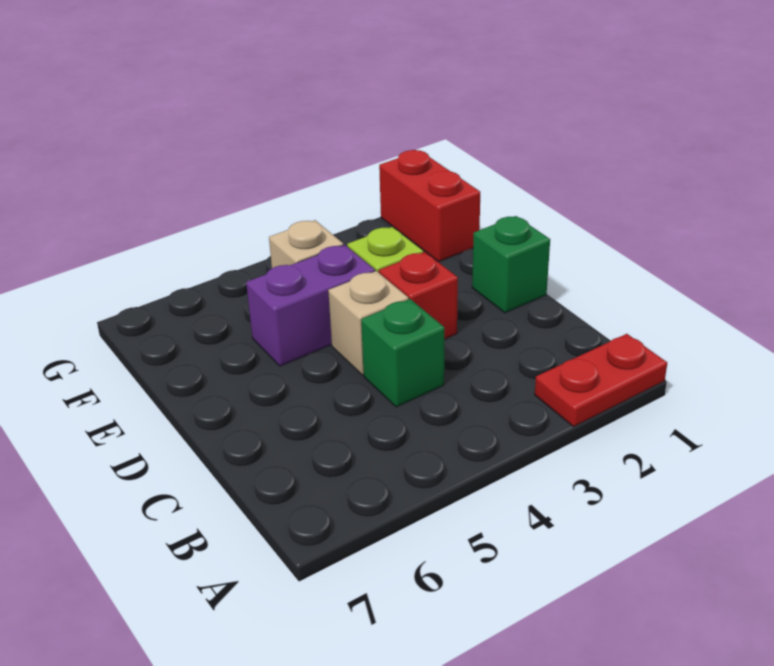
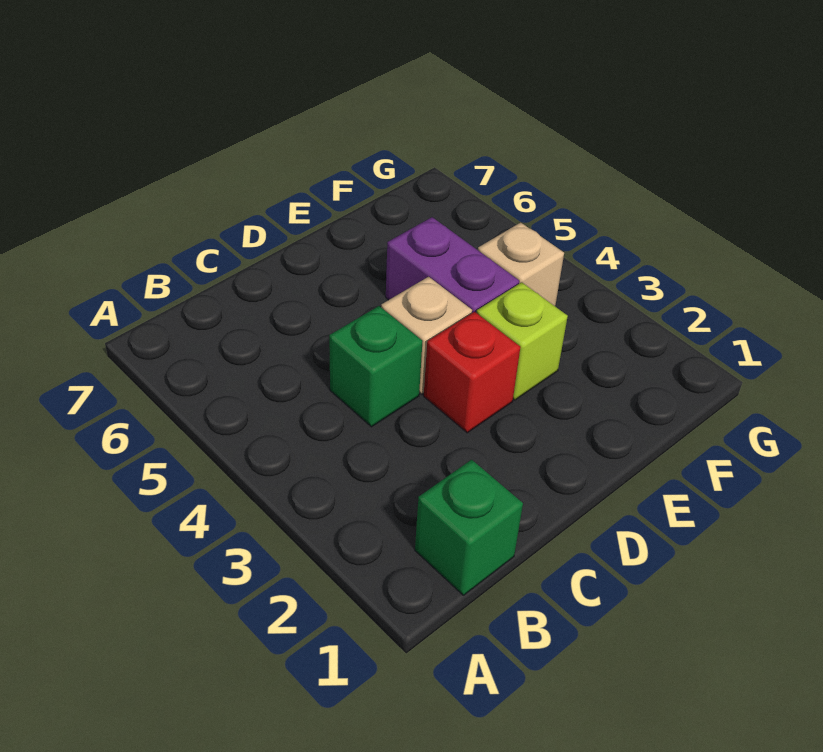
red 1x2 plate [535,334,667,427] -> none
green 1x1 brick [472,216,550,313] -> green 1x1 brick moved to [415,460,523,595]
red 1x2 brick [379,150,480,262] -> none

